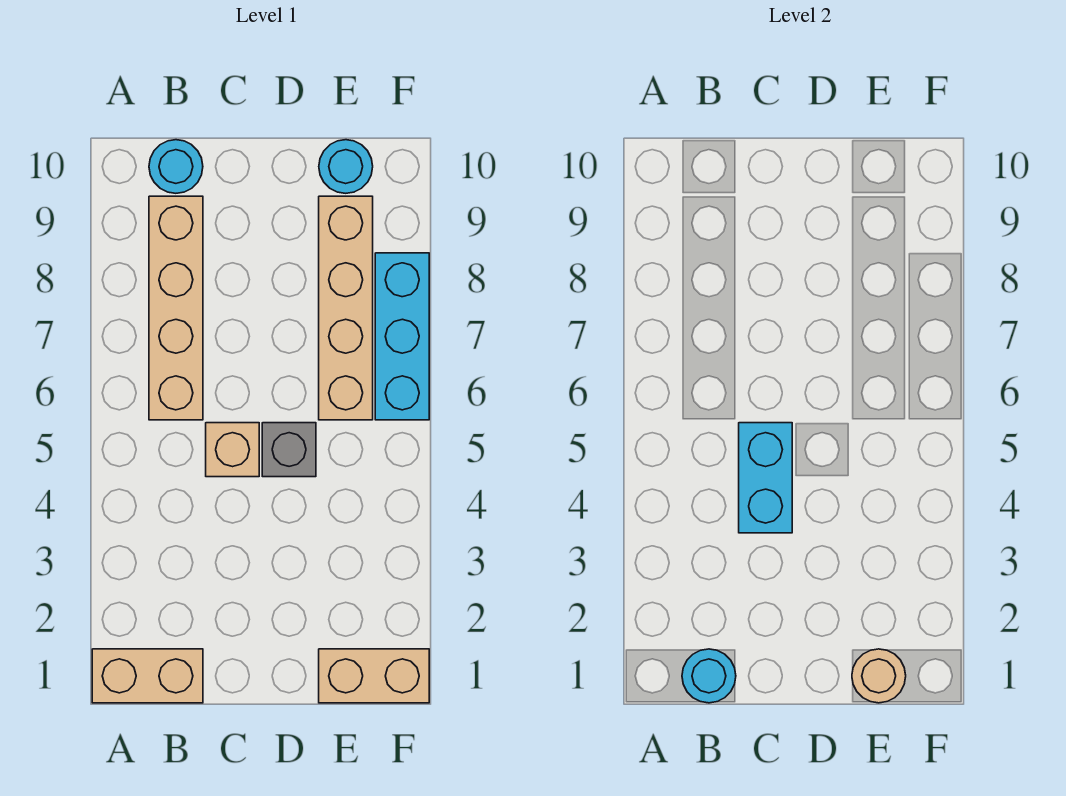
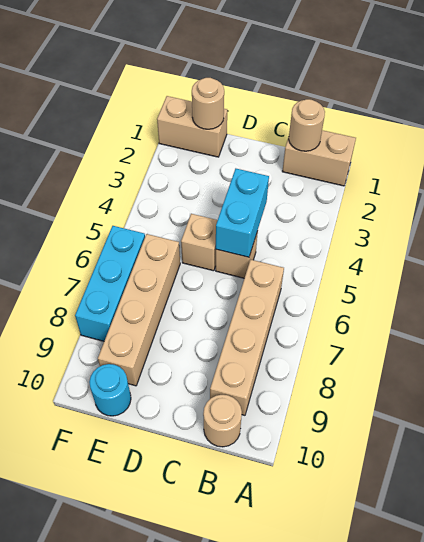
cyan 1x1 round brick [682,649,736,703] -> tan 1x1 round brick [289,99,325,151]
cyan 1x1 round brick [149,140,203,193] -> tan 1x1 round brick [203,395,242,447]
grey 1x1 brick [262,423,316,477] -> tan 1x1 brick [181,214,218,271]

